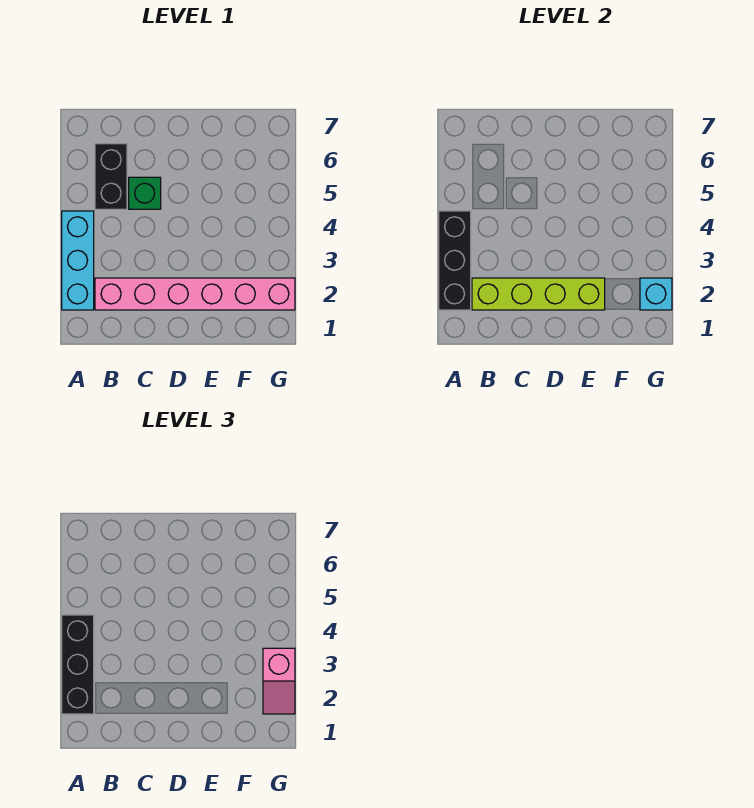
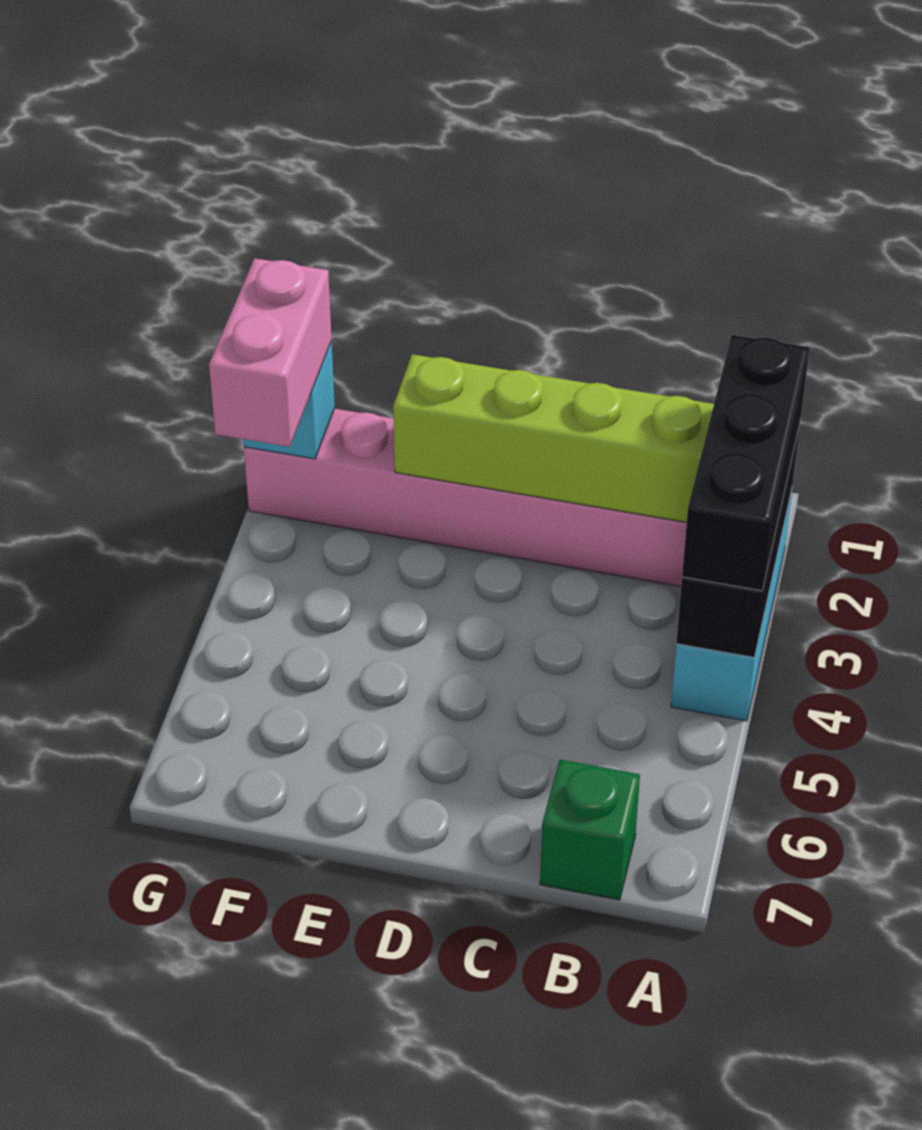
black 1x2 brick [95,144,127,209] -> none
green 1x1 brick [129,177,161,209] -> green 1x1 brick moved to [540,760,640,900]
pink 1x2 slope [263,648,295,714] -> pink 1x2 brick [209,258,332,447]

